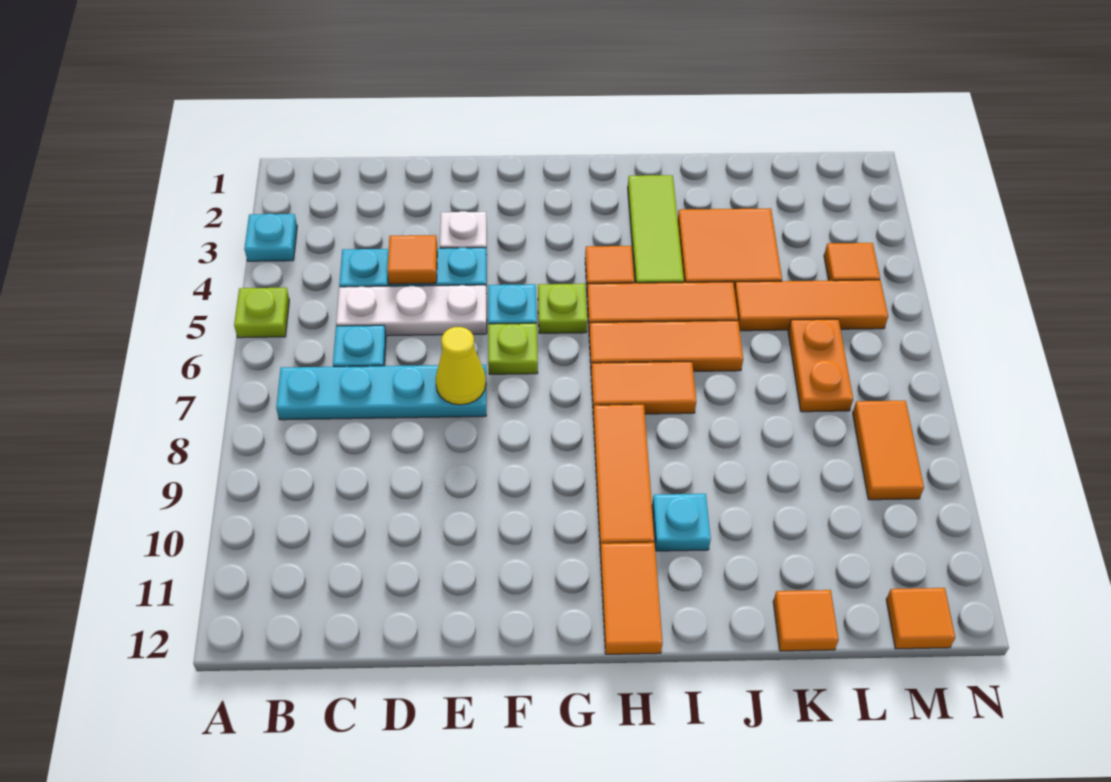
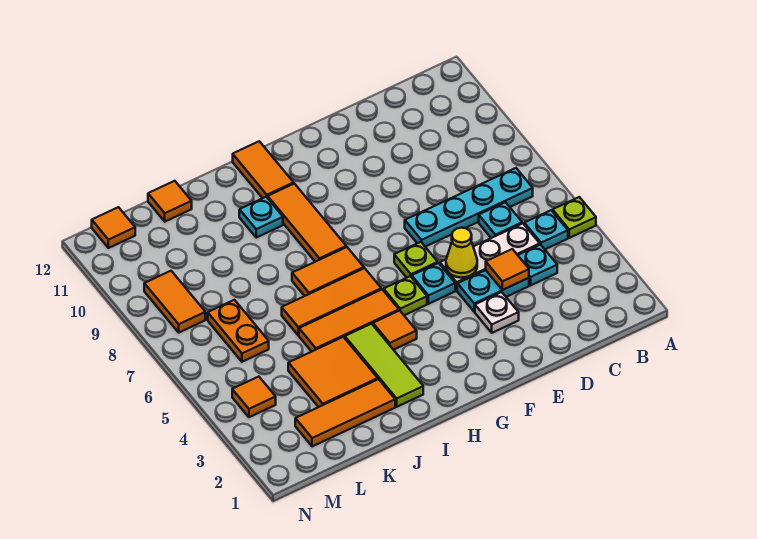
cyan 1x1 plate [244,214,297,261] -> cyan 1x1 plate moved to [524,210,568,249]
yellow 1x1 cone [435,327,486,405] -> yellow 1x1 cone moved to [446,228,477,278]
orange 1x3 tile [734,280,888,331] -> orange 1x3 tile moved to [295,379,395,447]

